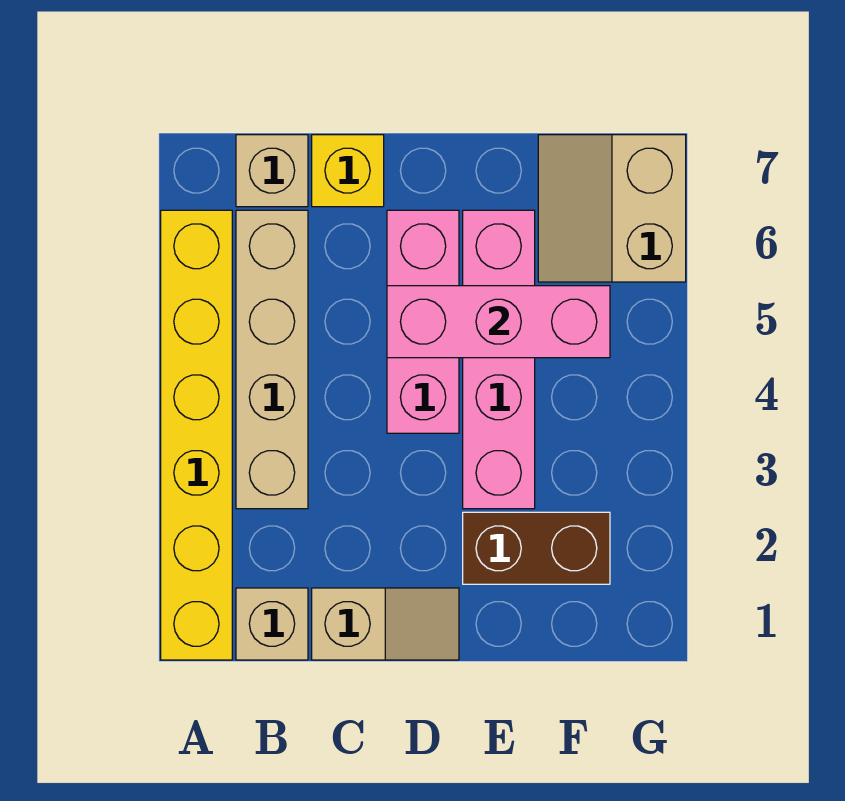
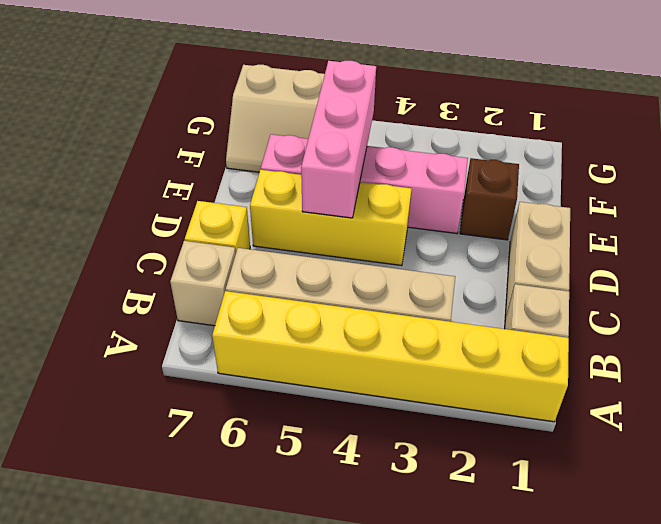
tan 1x2 slope [312,588,459,660] -> tan 1x2 brick [505,202,570,321]
pink 1x3 brick [387,210,459,433] -> yellow 1x3 brick [250,170,412,266]
brown 1x2 brick [463,512,610,584] -> brown 1x1 brick [460,158,519,240]

